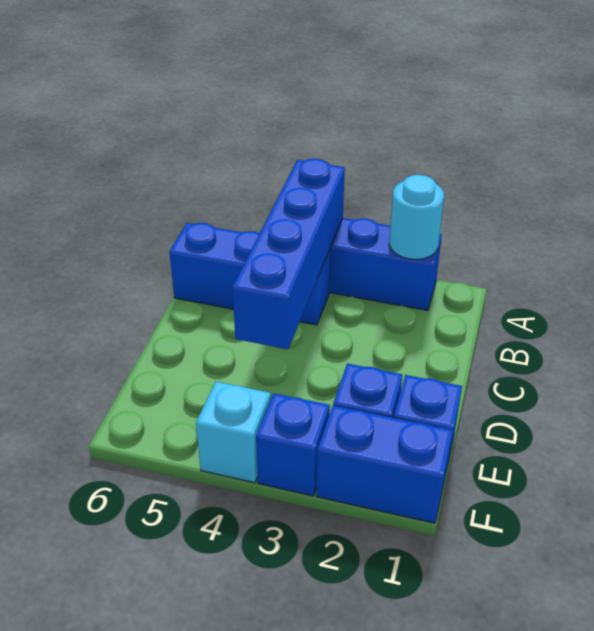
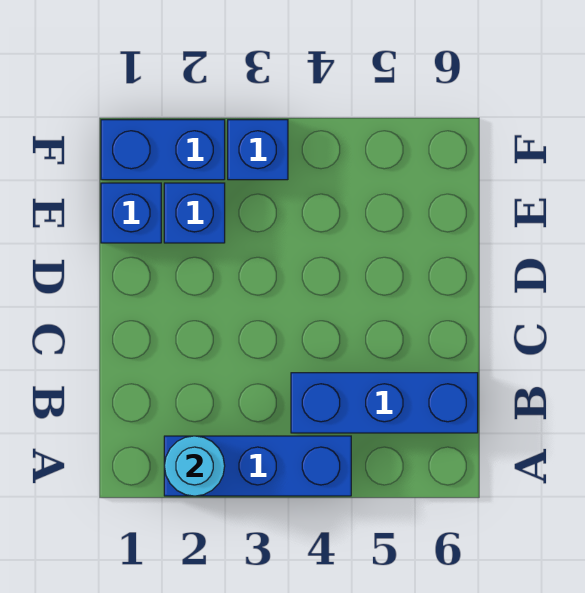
blue 1x4 brick [232,159,345,349] -> none
cyan 1x1 brick [196,382,271,483] -> none

